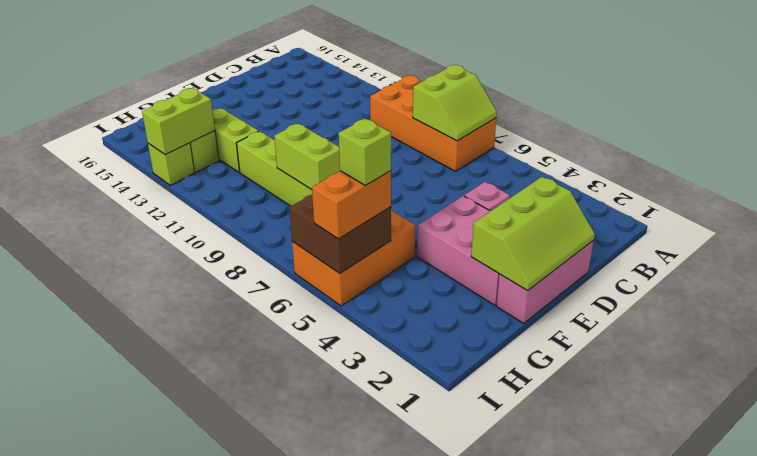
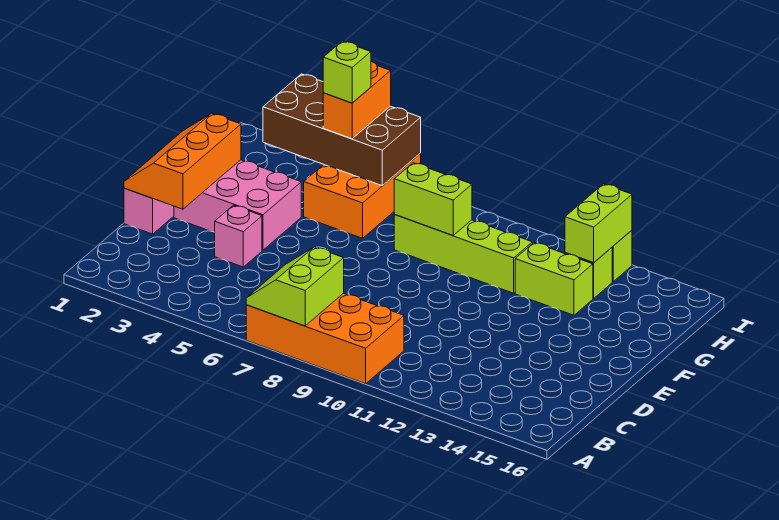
lime 2x3 slope [471,177,595,291] -> orange 2x3 slope [124,113,241,209]
brown 2x2 brick [289,195,391,273] -> brown 2x4 brick [263,74,421,186]

